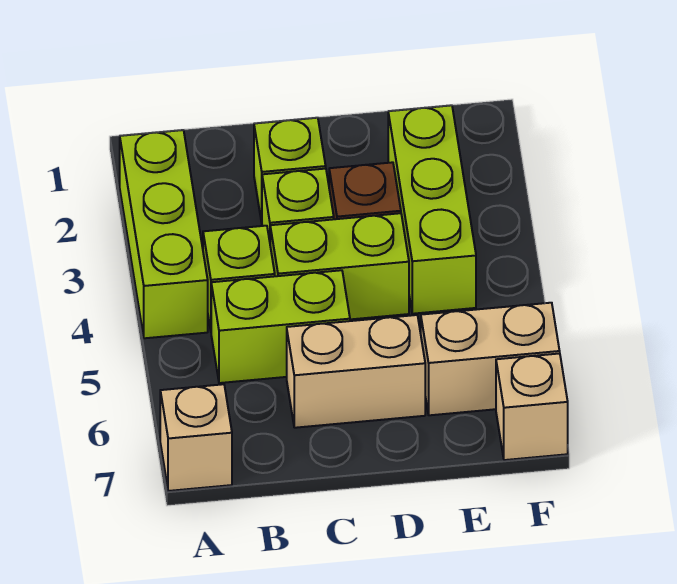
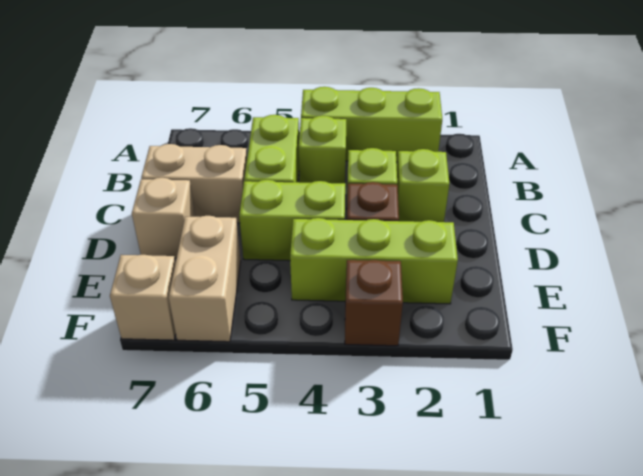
tan 1x1 brick [160,384,232,491] -> tan 1x1 brick moved to [132,178,195,258]
lime 1x2 brick [270,213,409,319] -> lime 1x2 brick turned to [239,180,345,261]
tan 1x2 brick [287,315,425,428] -> tan 1x2 brick turned to [141,144,247,223]
none -> brown 1x1 brick [345,260,403,346]

